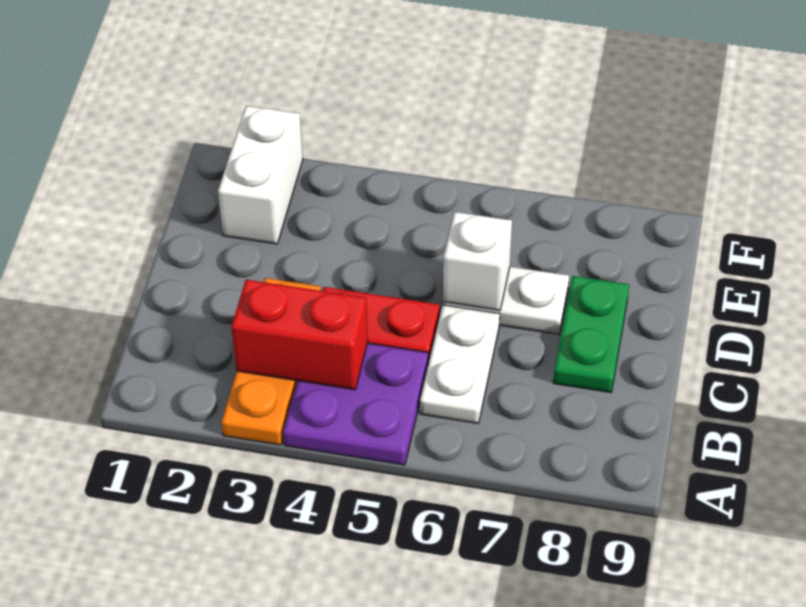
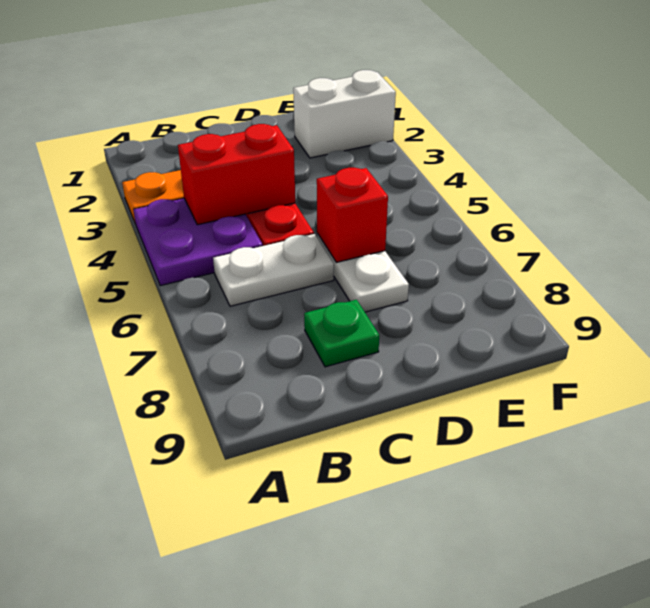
red 1x2 brick [231,280,368,390] -> red 1x2 brick turned to [178,124,295,225]
green 1x2 plate [553,276,629,392] -> green 1x1 plate [304,300,379,367]
white 1x1 brick [443,212,512,311] -> red 1x1 brick [317,168,388,262]

